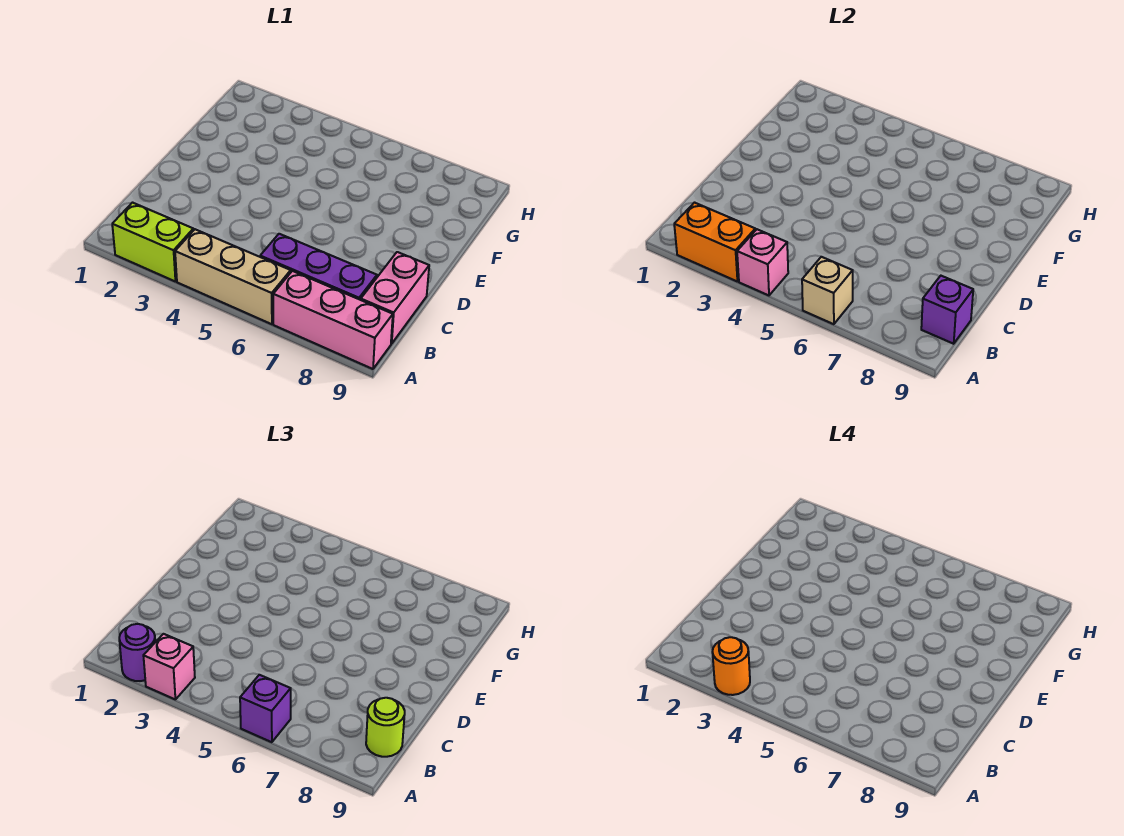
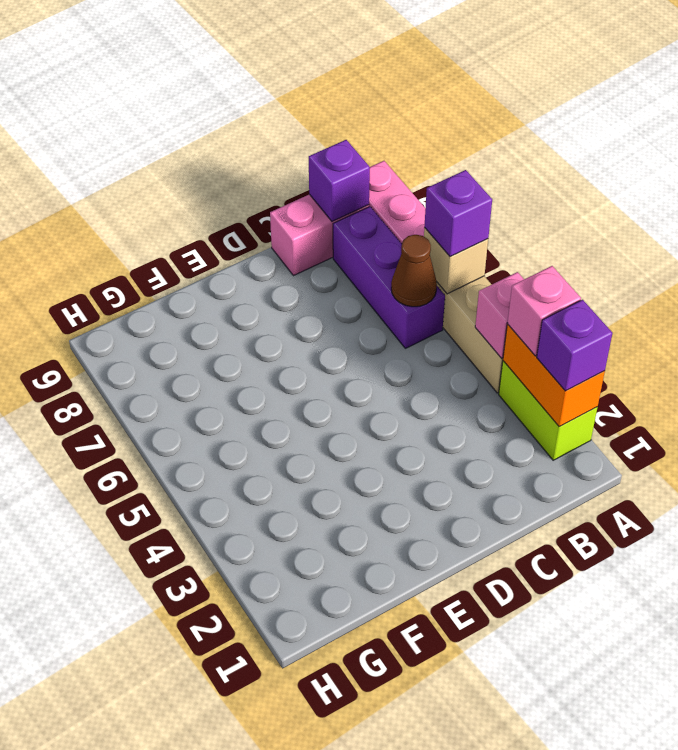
purple 1x1 round brick [119,624,155,681] -> purple 1x1 brick [537,300,612,391]
orange 1x1 round brick [712,637,750,695] -> none
none -> brown 1x1 cone [391,235,437,307]
lime 1x1 round brick [366,698,405,757] -> none

